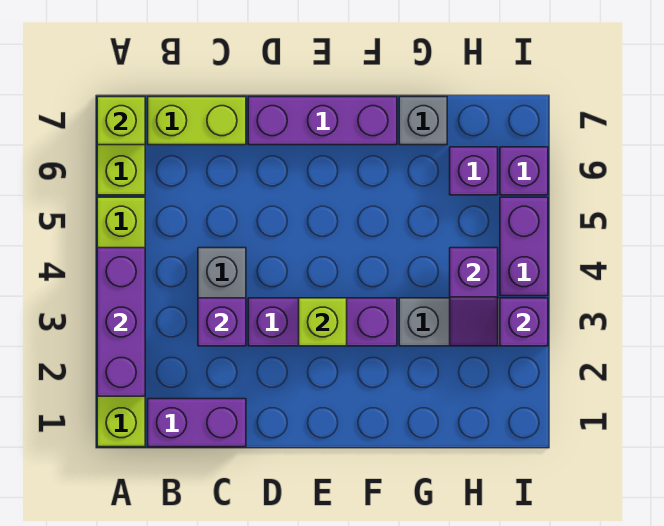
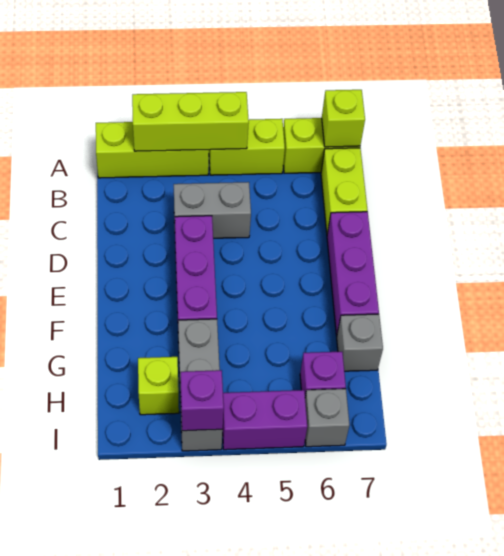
purple 1x3 brick [97,248,145,396] -> lime 1x3 brick [132,92,249,151]
purple 1x2 brick [148,399,246,447] -> none
purple 1x1 brick [198,298,246,346] -> none
lime 1x1 brick [299,298,347,346] -> lime 1x1 brick moved to [138,357,179,415]
purple 1x2 slope [450,248,498,346] -> none
purple 1x1 brick [500,147,548,195] -> grey 1x1 brick [305,389,350,447]

